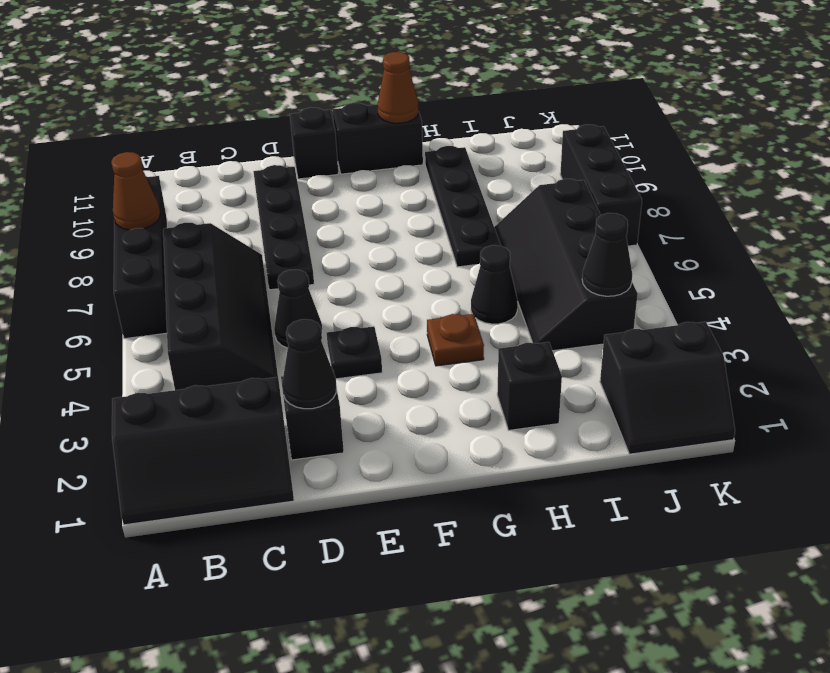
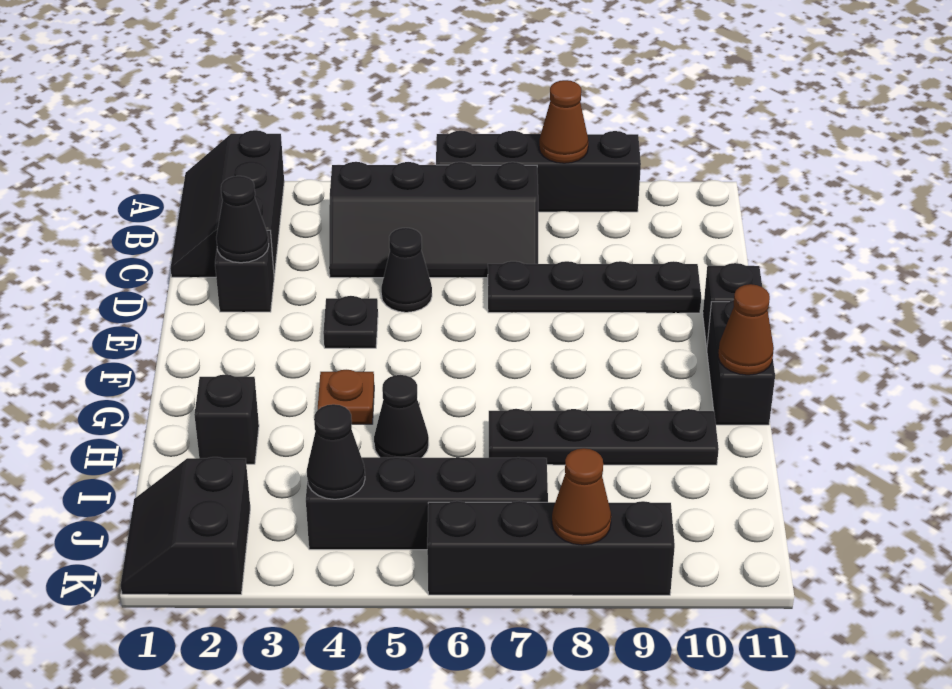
black 1x3 brick [560,124,642,246] -> black 1x4 brick [427,501,675,595]
none -> brown 1x1 cone [552,448,611,545]

